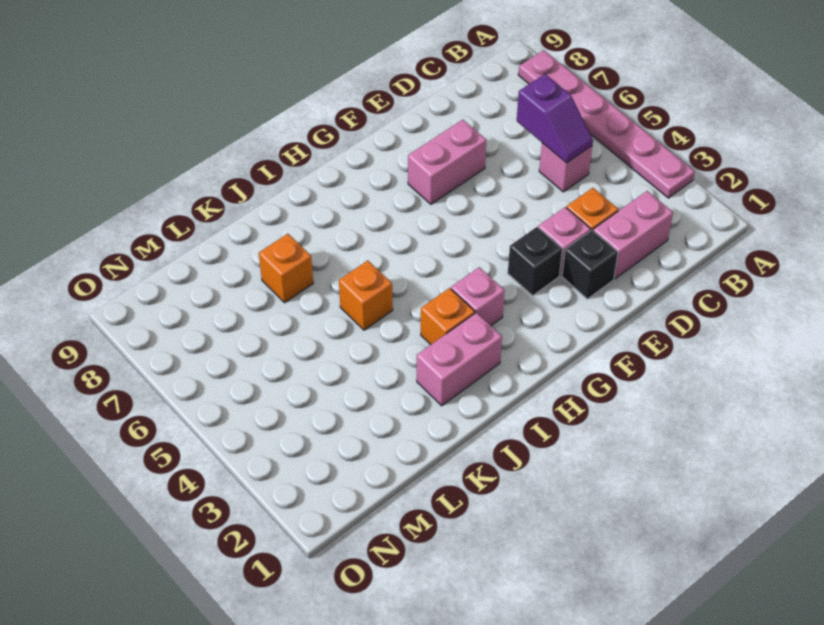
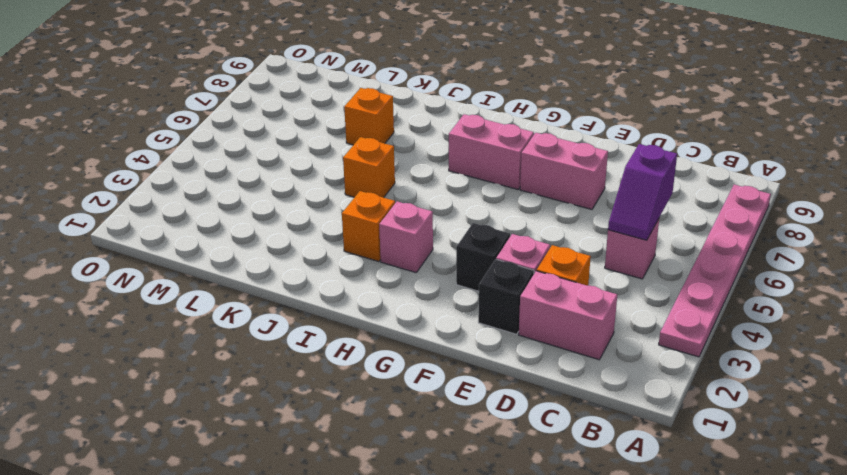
pink 1x2 brick [417,313,502,406] -> pink 1x2 brick moved to [449,114,534,189]

